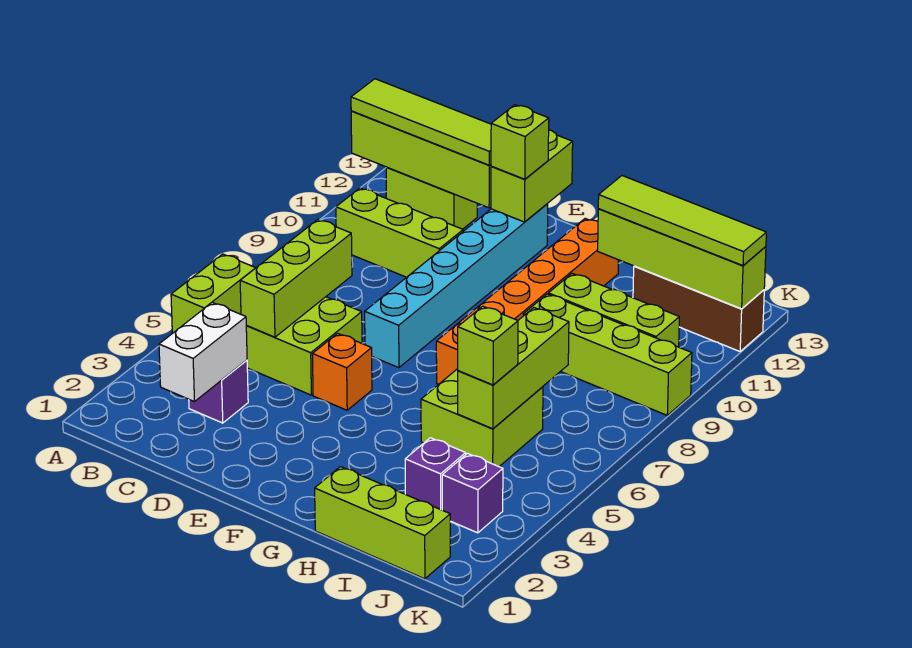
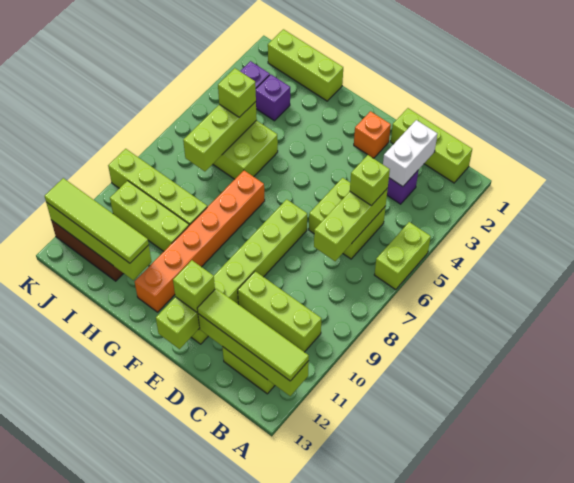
none -> lime 1x3 brick [391,108,472,183]
none -> lime 1x1 brick [350,155,390,206]
orange 1x1 brick [312,333,372,410] -> orange 1x1 brick moved to [354,111,391,158]
cyan 1x6 brick [365,204,548,368] -> lime 1x6 brick [191,199,307,344]

